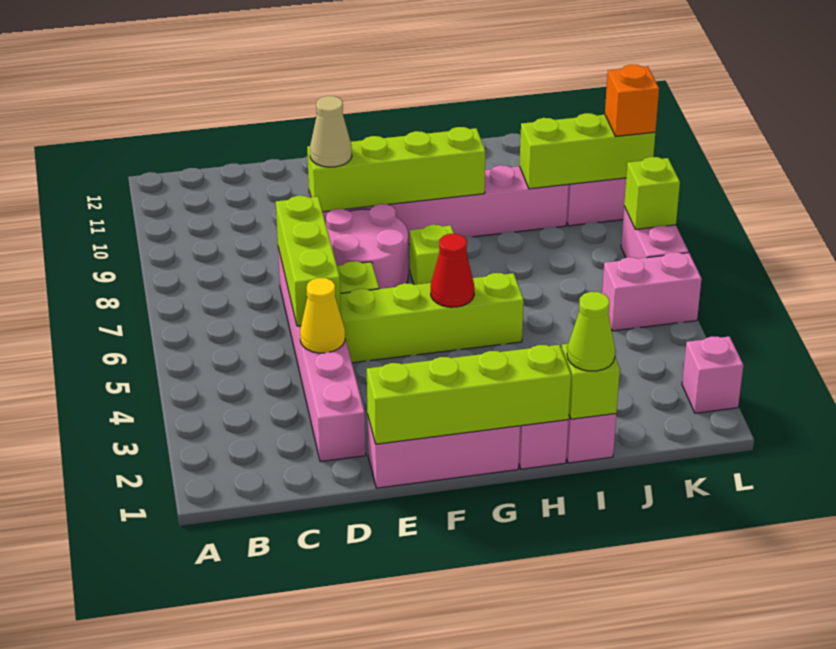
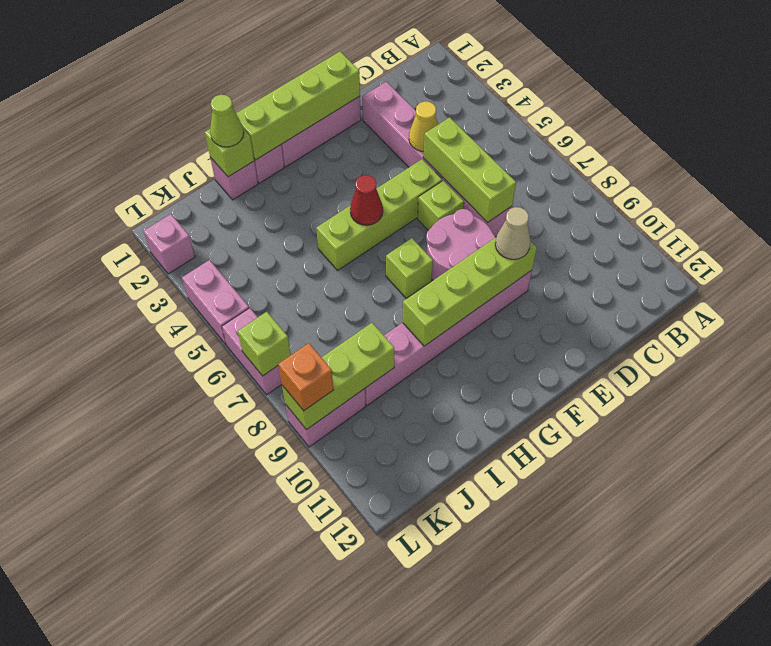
pink 1x2 brick [602,252,702,331] -> pink 1x2 brick turned to [182,260,249,344]

